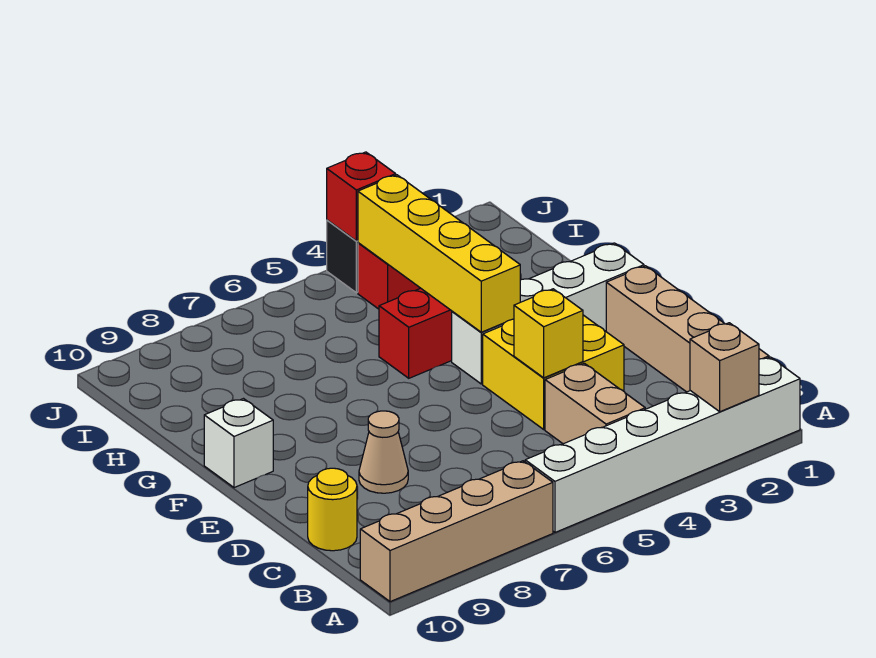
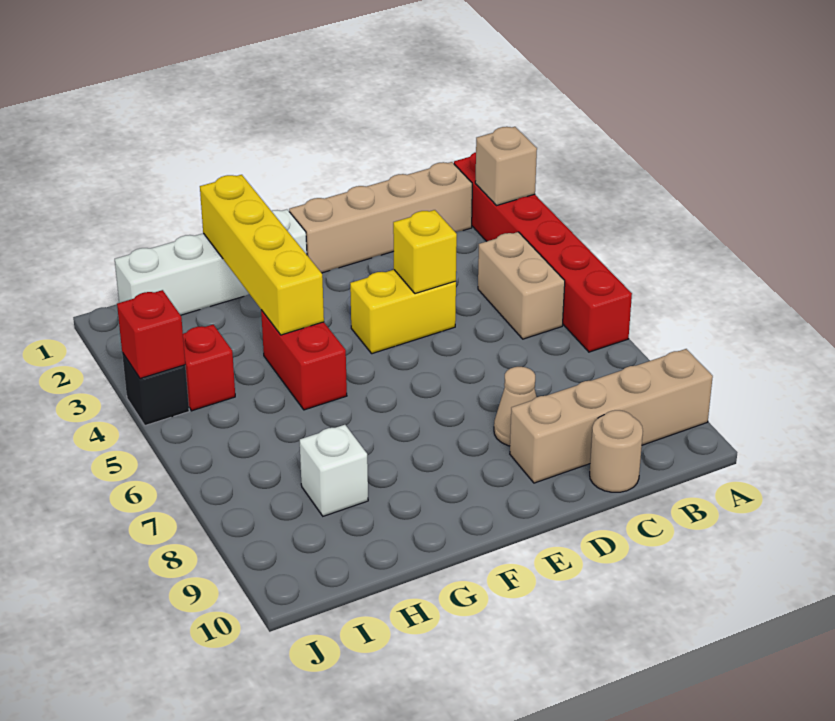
white 1x6 brick [525,357,800,532] -> red 1x6 brick [454,152,632,352]
tan 1x4 brick [360,461,553,602] -> tan 1x4 brick turned to [510,349,713,483]
tan 1x2 brick [545,363,645,444] -> tan 1x2 brick turned to [478,232,565,339]
yellow 1x1 round brick [308,468,357,551] -> tan 1x1 round brick [590,410,643,492]
yellow 2x2 brick [483,315,624,429] -> yellow 1x2 brick [350,270,456,354]
white 1x4 brick [452,243,644,384] -> white 1x4 brick turned to [115,209,307,315]
yellow 1x4 brick [358,175,520,332] -> yellow 1x4 brick turned to [200,175,324,335]
white 1x1 brick [204,399,273,488] -> white 1x1 brick moved to [300,425,368,516]

